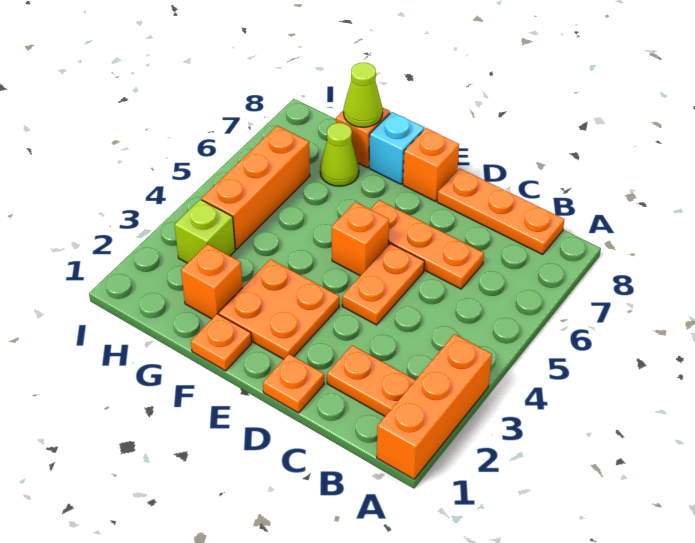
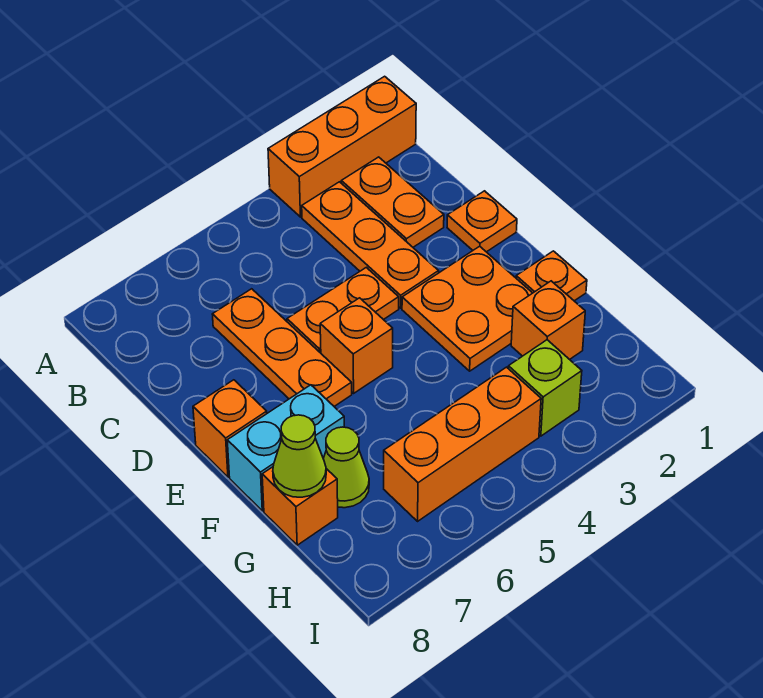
orange 1x3 plate [437,168,565,254] -> orange 1x3 plate moved to [302,182,439,308]
cyan 1x1 brick [369,112,424,184] -> cyan 1x2 brick [227,385,344,511]

